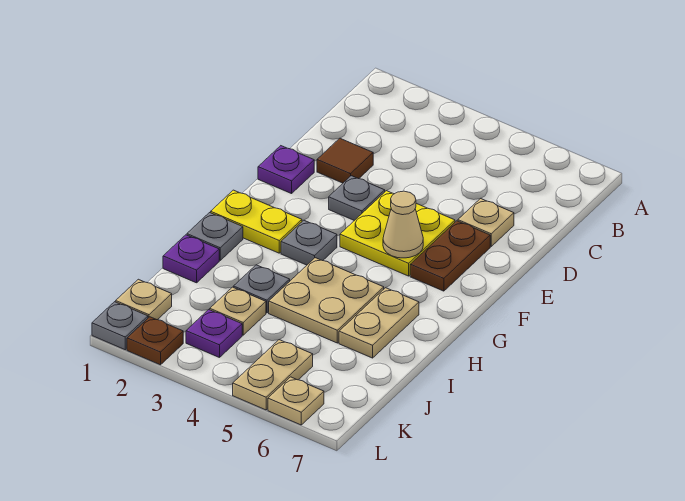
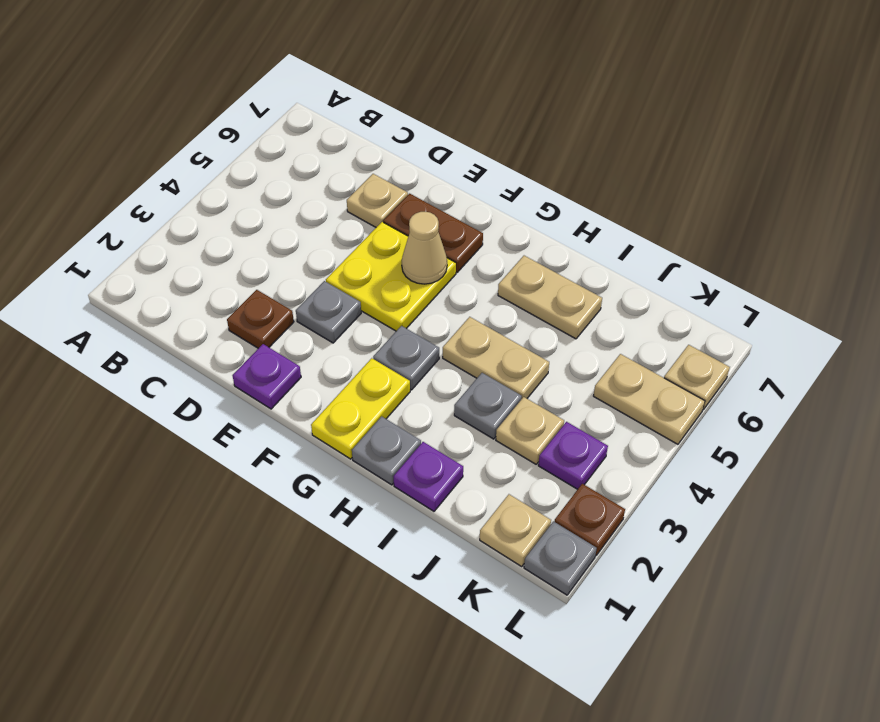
brown 1x1 tile [317,138,373,183] -> brown 1x1 plate [227,290,294,348]
tan 2x2 plate [269,258,384,343] -> tan 1x2 plate [443,317,549,399]

